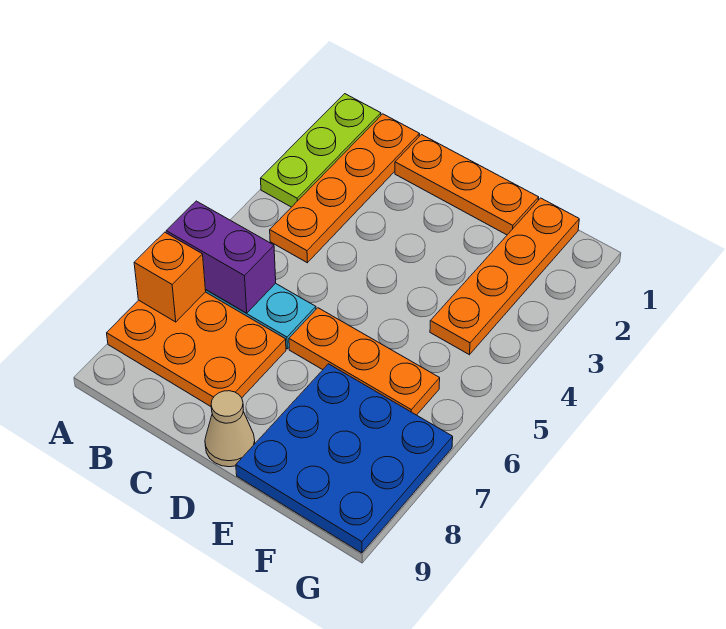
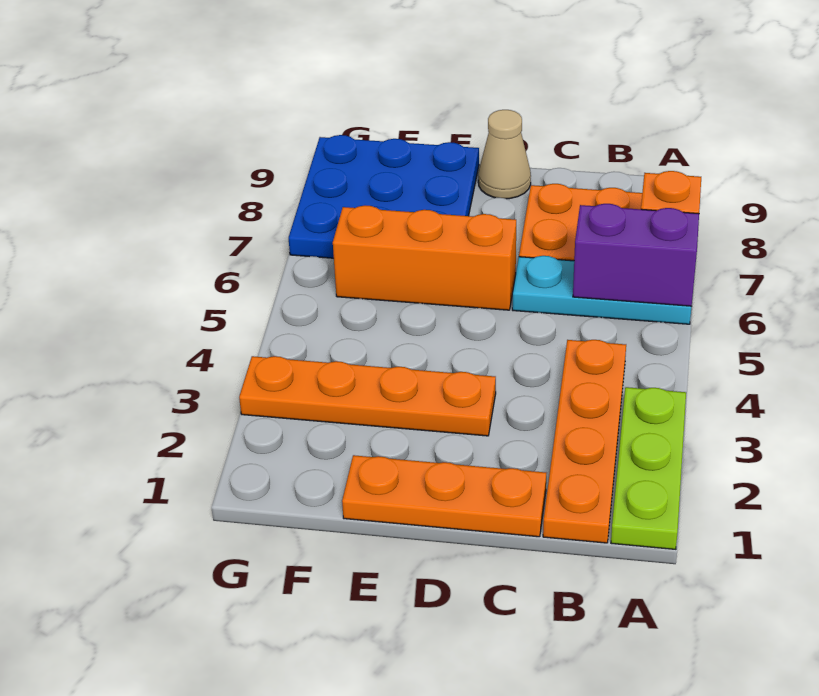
orange 1x3 plate [289,308,440,415] -> orange 1x3 brick [333,205,516,310]
orange 1x4 plate [430,198,579,355] -> orange 1x4 plate turned to [239,356,496,436]

